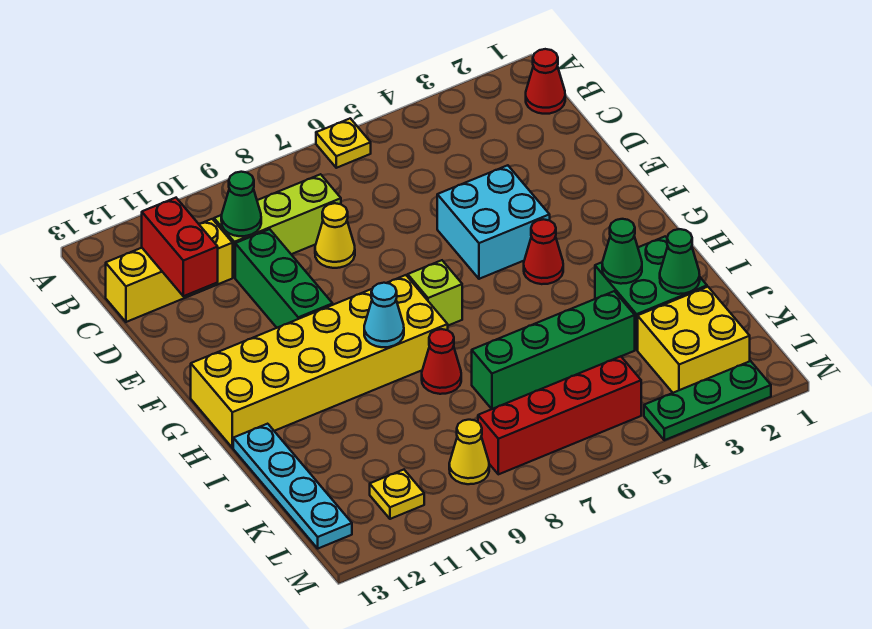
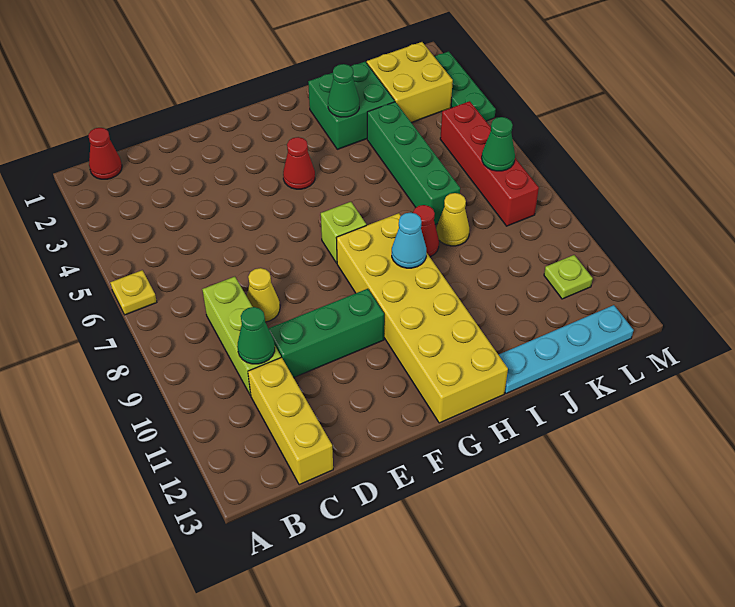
red 1x2 brick [142,198,218,296] -> none
cyan 2x2 brick [437,165,550,279] -> none
green 1x1 cone [660,229,700,294] -> green 1x1 cone moved to [482,117,515,171]
yellow 1x1 cone [449,420,489,484] -> yellow 1x1 cone moved to [436,193,469,246]
yellow 1x1 plate [370,470,424,519] -> lime 1x1 plate [544,255,593,299]

